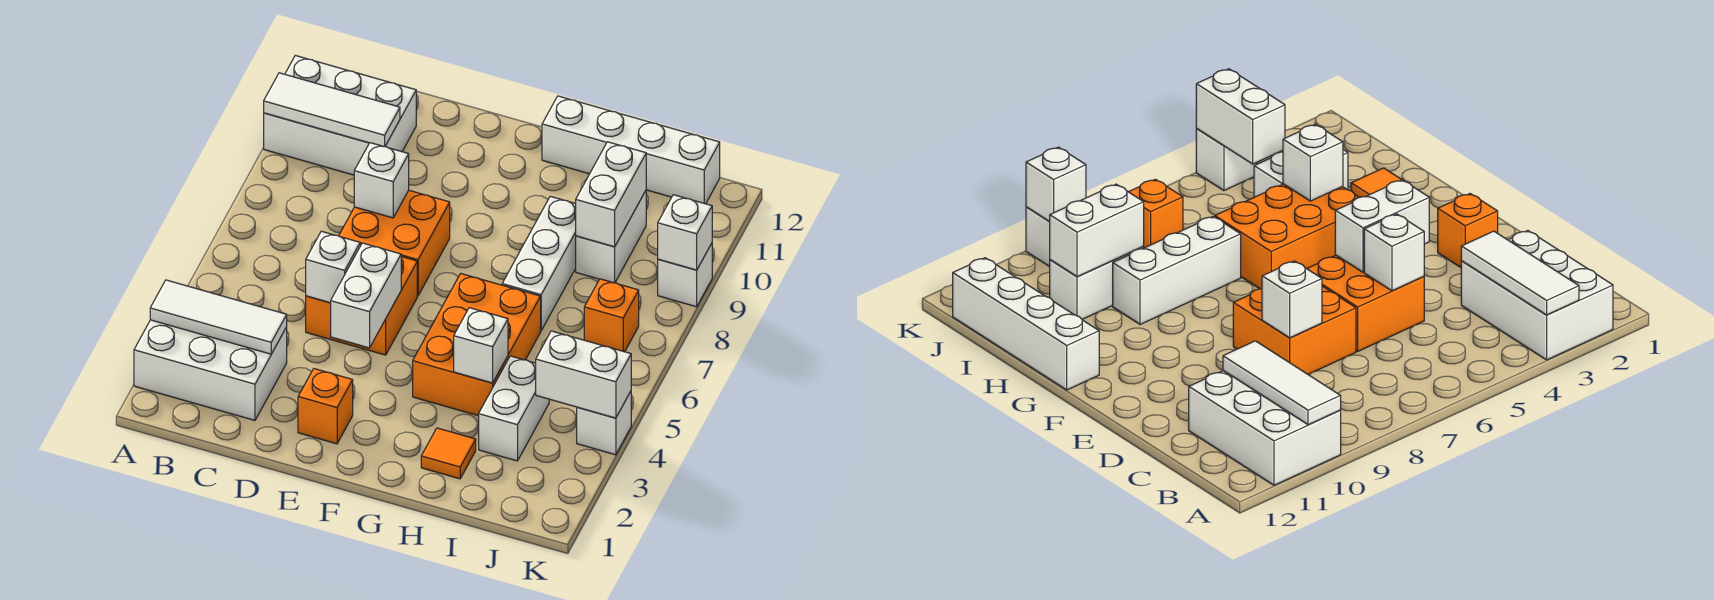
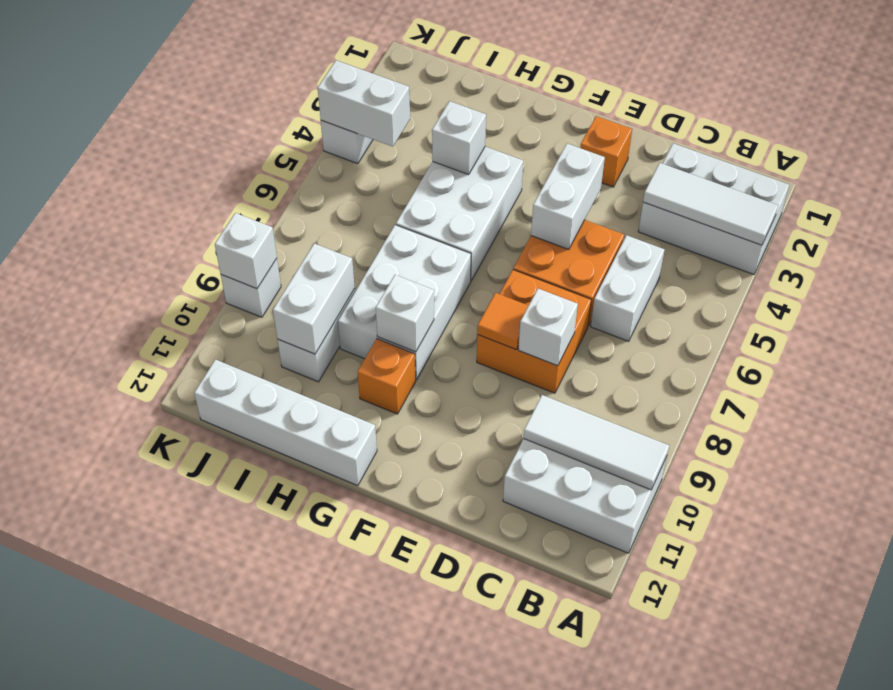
white 1x1 brick [306,231,360,303] -> white 1x1 brick moved to [376,275,434,352]
orange 2x3 brick [413,274,541,416] -> white 2x3 brick [396,147,523,281]
orange 1x1 tile [421,428,476,479] -> orange 1x1 tile moved to [477,293,529,349]
white 1x3 brick [502,196,576,330] -> white 2x3 brick [338,225,471,379]
white 1x2 brick [479,356,549,461] -> white 1x2 brick moved to [591,235,665,341]
orange 1x1 brick [584,279,639,352] -> orange 1x1 brick moved to [358,339,416,414]

